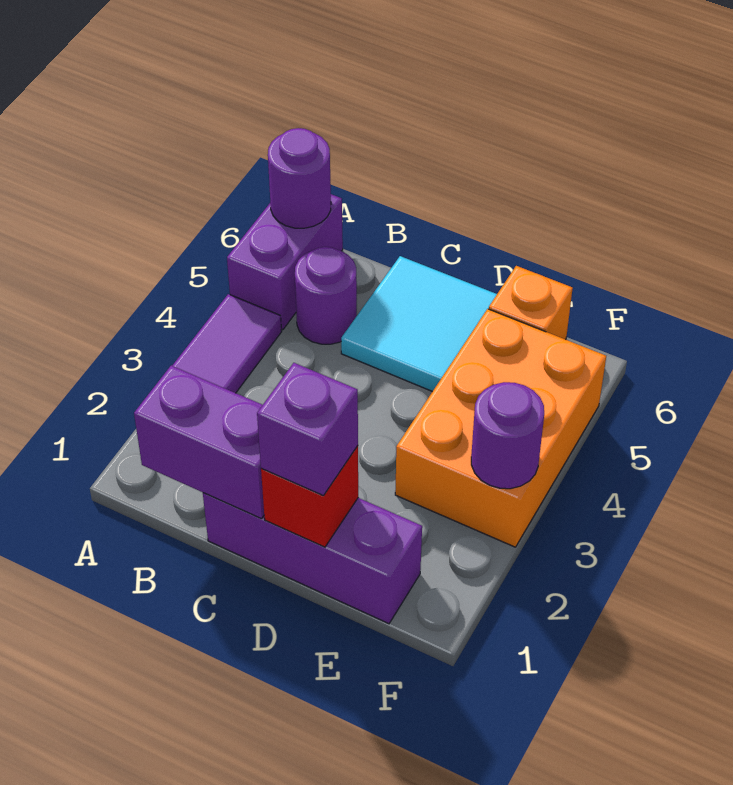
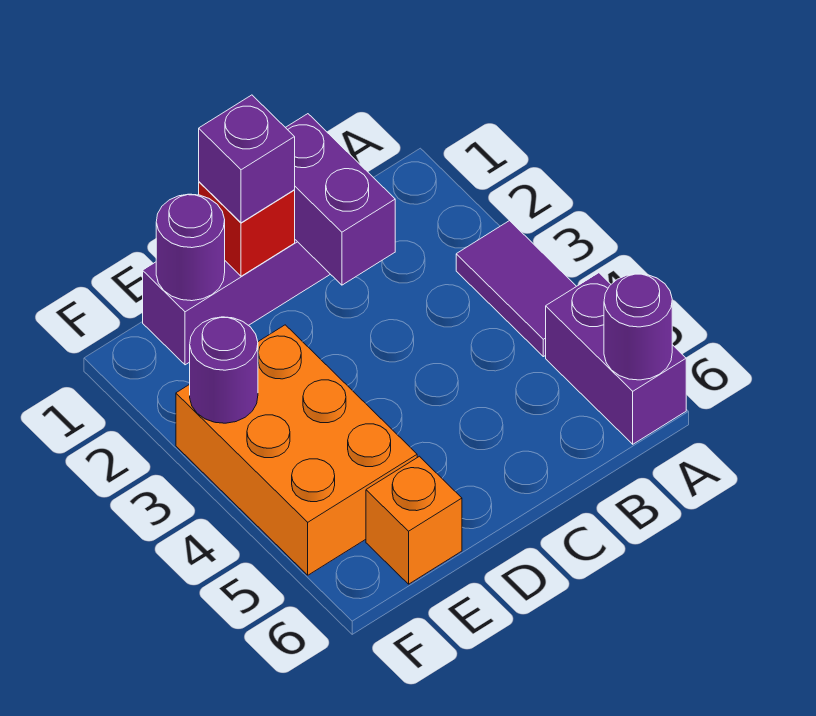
purple 1x2 brick [134,366,264,519] -> purple 1x2 brick turned to [285,114,395,285]
purple 1x1 round brick [295,247,357,344] -> purple 1x1 round brick moved to [156,194,225,301]
cyan 2x2 tile [341,256,497,392] -> none

